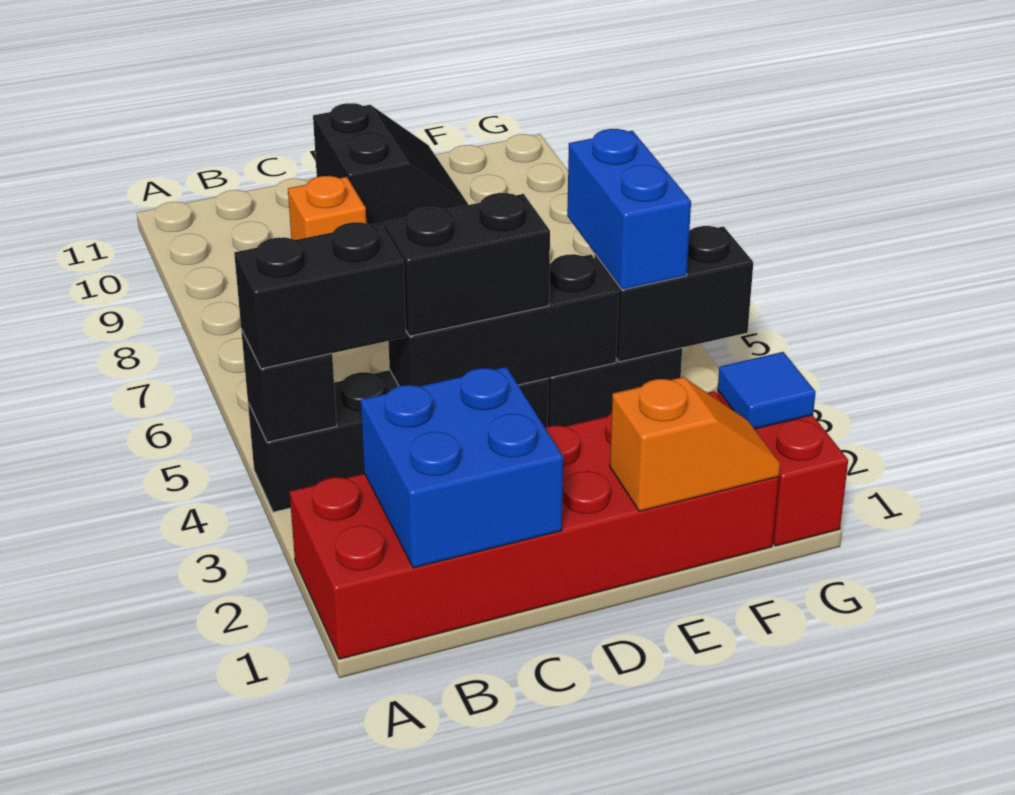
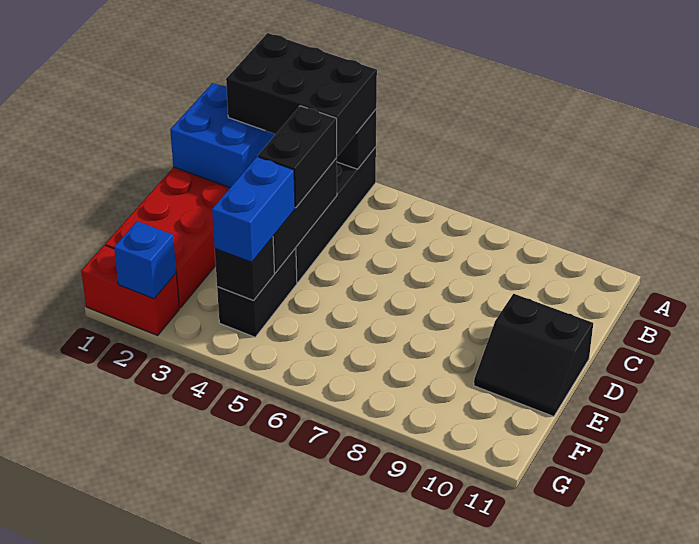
black 1x2 brick [234,222,406,369] -> black 2x3 brick [226,33,377,156]
orange 1x1 brick [288,176,366,240] -> none
orange 1x2 slope [610,377,780,511] -> none
black 1x2 brick [594,226,753,362] -> black 1x1 brick [215,237,275,301]
blue 1x2 brick [567,129,691,290] -> blue 1x2 brick turned to [212,157,295,262]
blue 1x1 tile [718,352,816,429] -> blue 1x1 brick [114,221,176,299]

